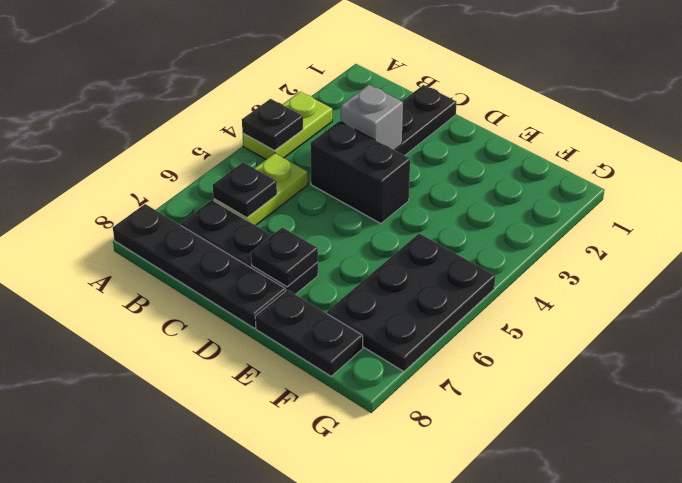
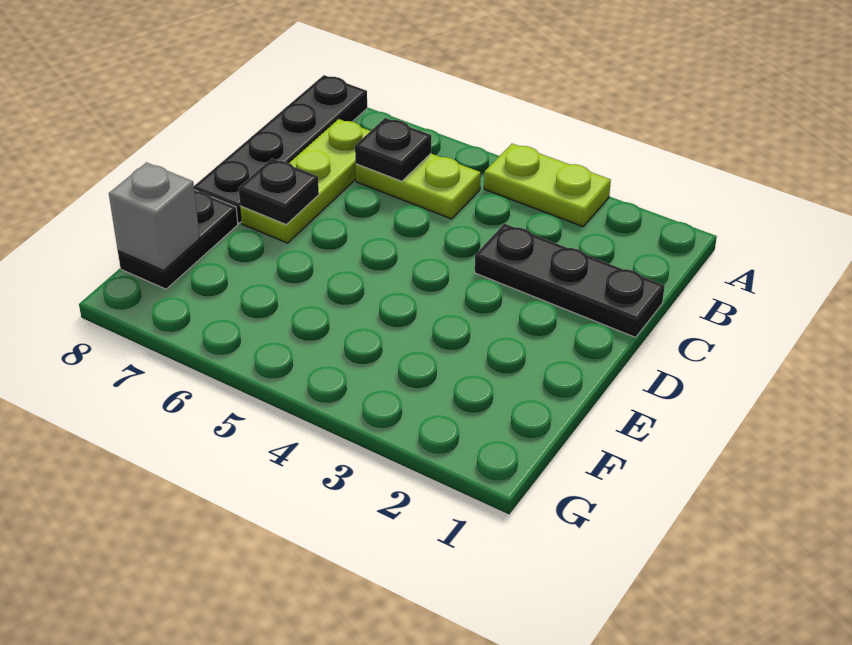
black 1x1 plate [242,99,303,150] -> none
black 1x3 plate [181,200,318,294] -> lime 1x3 plate [240,119,370,243]
grey 1x1 brick [341,85,403,150] -> grey 1x1 brick moved to [109,162,200,270]
black 1x2 brick [310,121,410,224] -> none
black 2x3 plate [327,233,495,372] -> none

